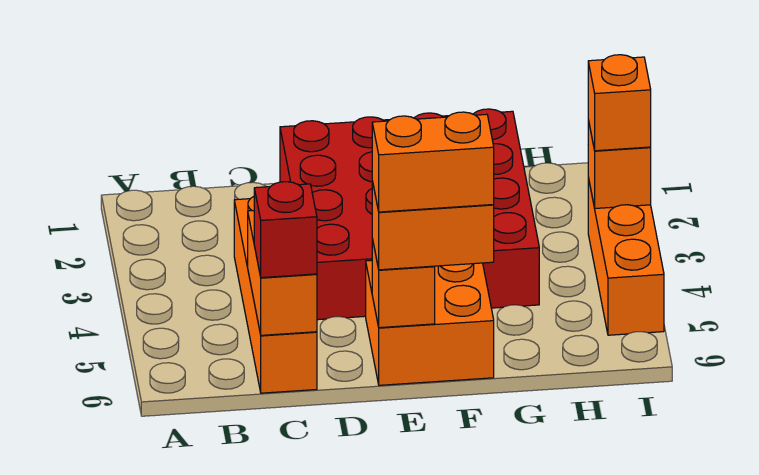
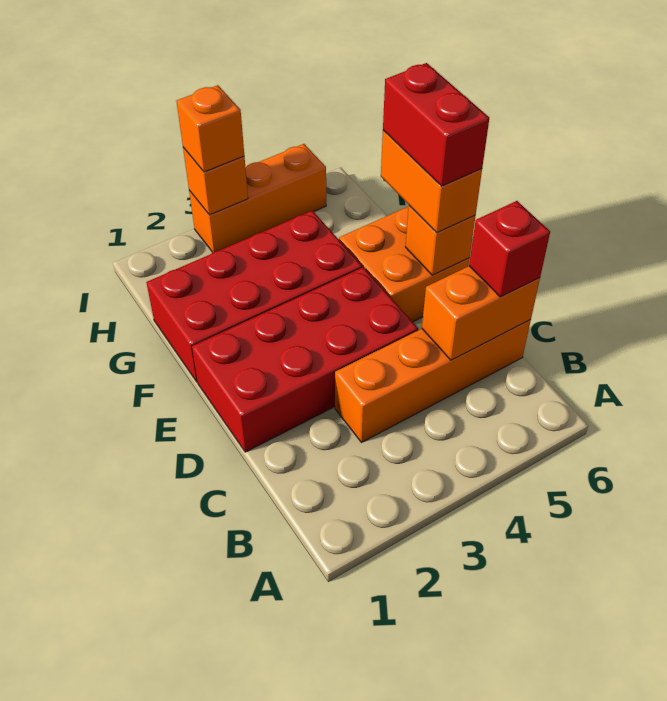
orange 1x2 brick [372,112,494,212] -> red 1x2 brick [383,63,489,186]

